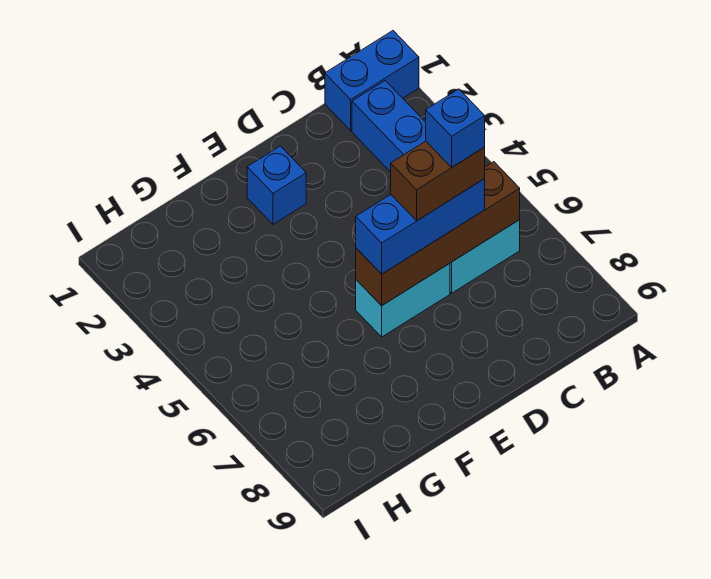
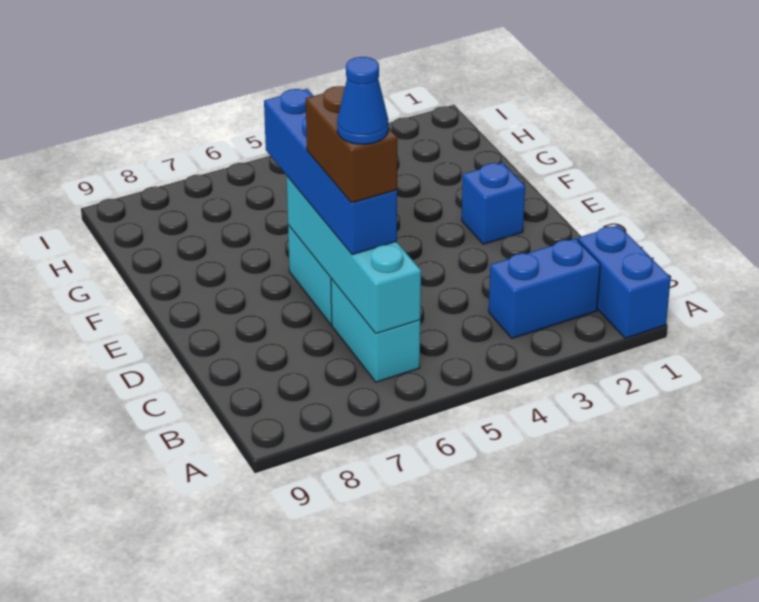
brown 1x4 brick [356,162,520,306] -> cyan 1x4 brick [287,176,421,334]
blue 1x3 brick [356,179,485,274] -> blue 1x4 brick [264,89,397,255]
blue 1x1 brick [426,89,485,167] -> blue 1x1 cone [337,57,388,144]

